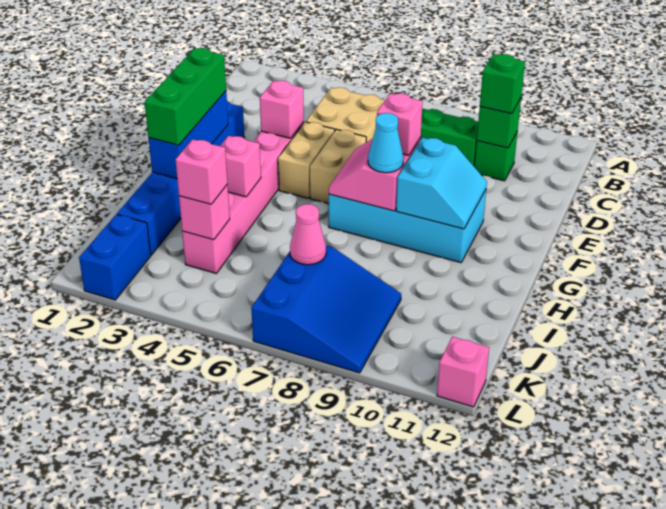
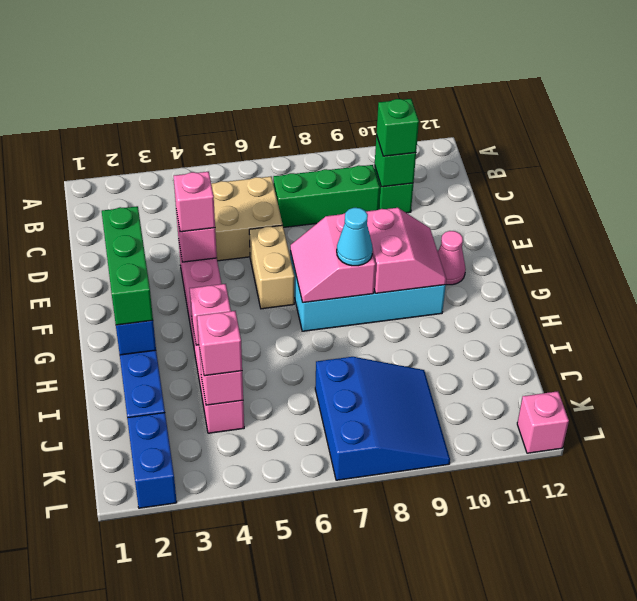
tan 1x2 brick [278,122,335,198] -> none
pink 1x1 brick [377,94,423,155] -> pink 1x1 brick moved to [174,172,215,232]
cyan 2x2 slope [396,138,487,229] -> pink 2x2 slope [366,208,446,293]
pink 1x1 cone [290,204,326,265] -> pink 1x1 cone moved to [438,231,466,285]

